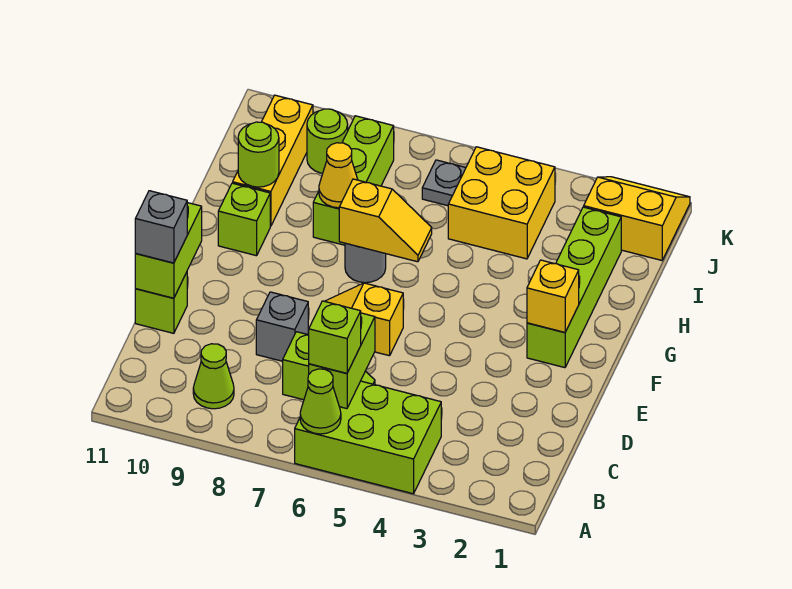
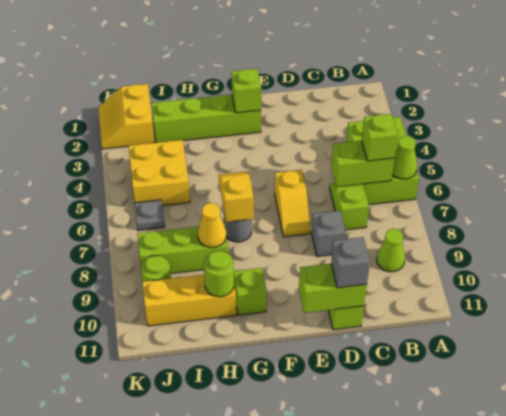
yellow 1x1 brick [527,260,579,332] -> lime 1x1 brick [232,69,261,113]

